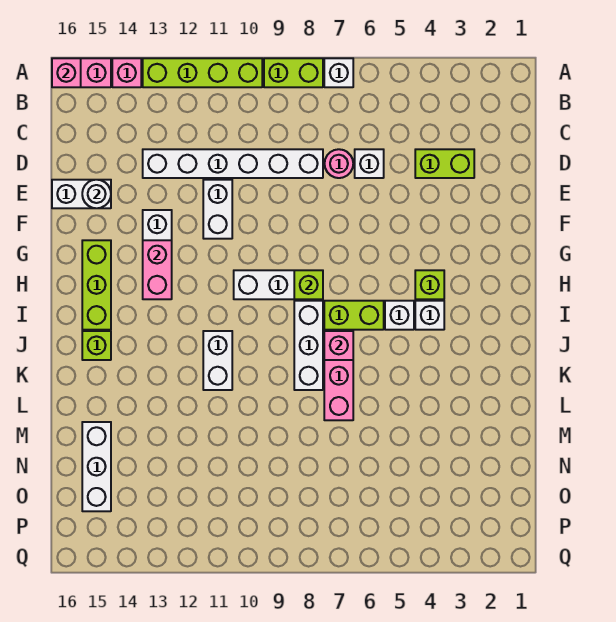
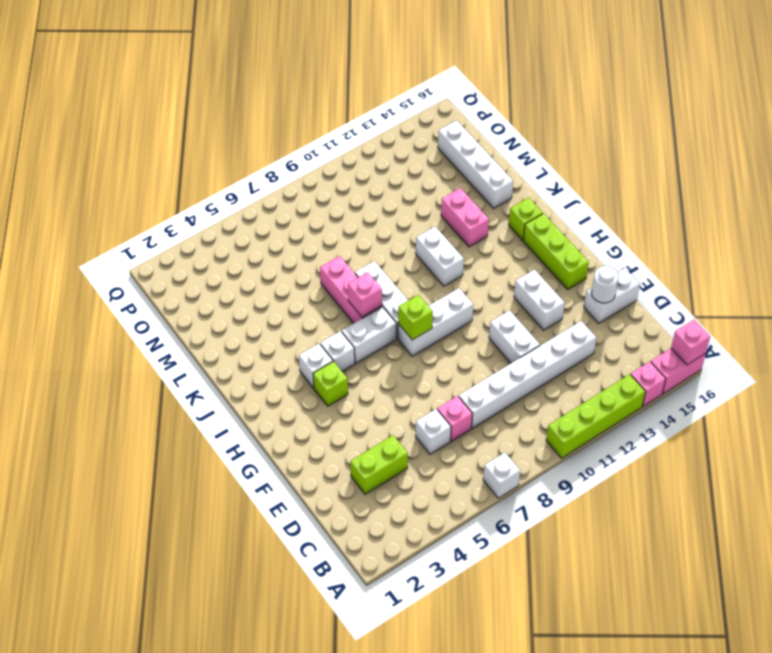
lime 1x2 brick [264,58,323,87] -> none
pink 1x1 round brick [325,149,353,178] -> pink 1x1 brick [437,396,472,441]
pink 1x2 brick [143,240,172,299] -> pink 1x2 brick moved to [441,188,489,247]
lime 1x2 brick [324,301,384,330] -> white 1x2 brick [342,307,396,363]
white 1x3 brick [82,422,111,511] -> white 1x4 brick [438,120,513,209]

